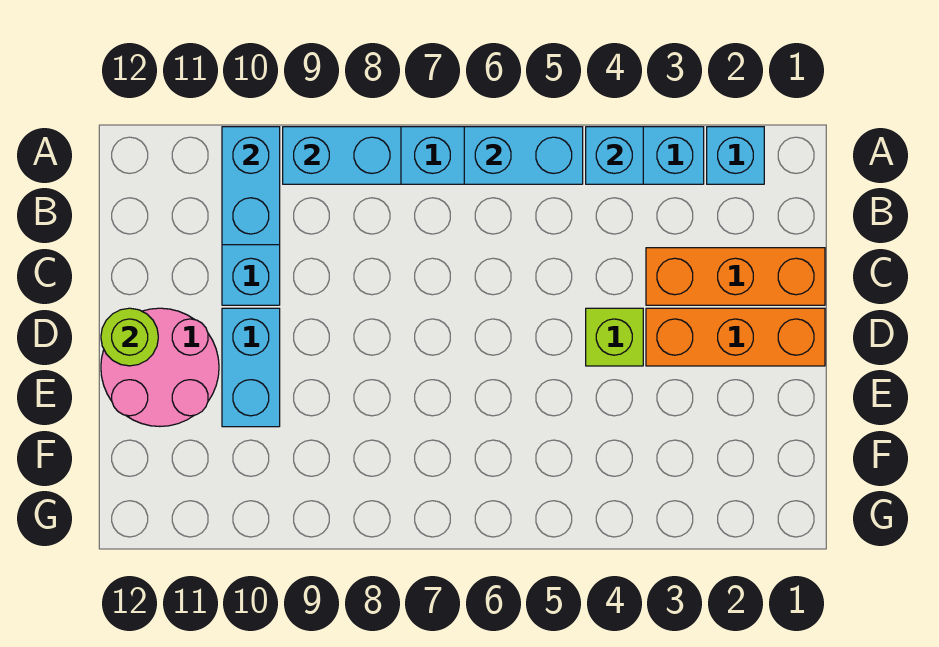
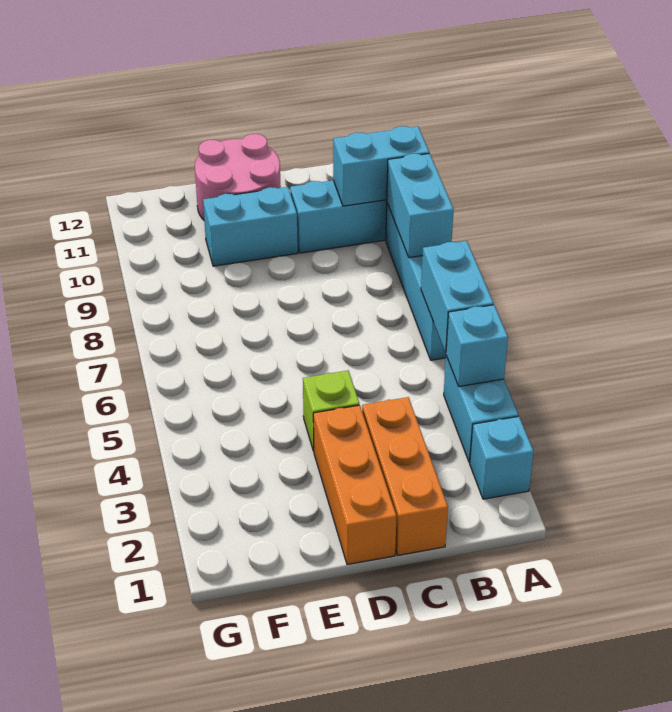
lime 1x1 round brick [101,308,158,366] -> none

